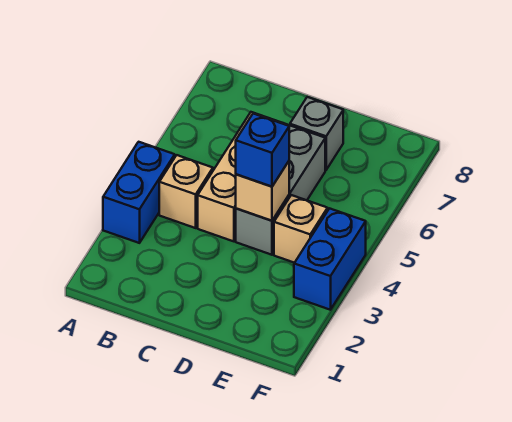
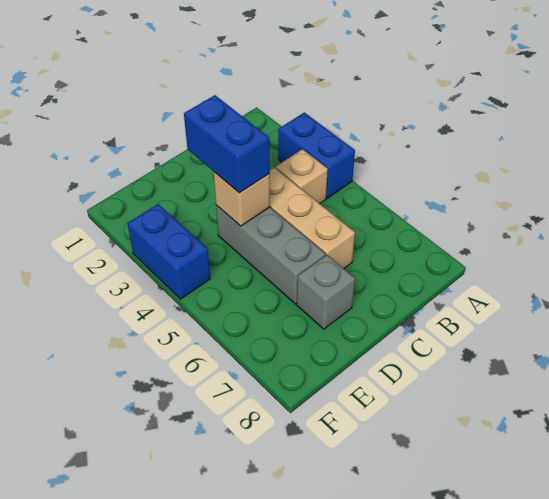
blue 1x1 brick [236,114,289,187] -> blue 1x2 brick [184,95,270,193]
tan 1x1 brick [274,195,328,263] -> none

